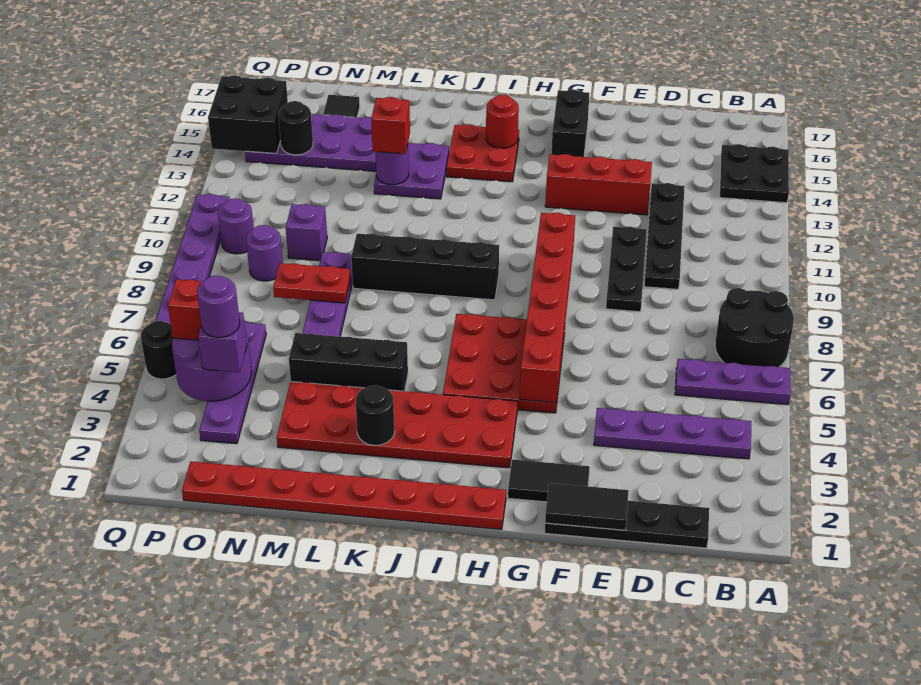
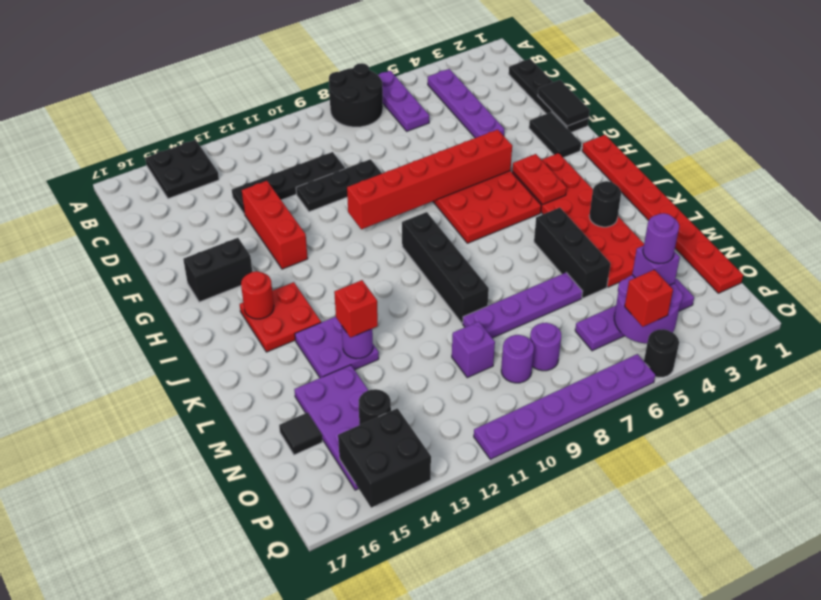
red 1x2 plate [273,263,350,303] -> red 1x2 plate moved to [512,154,567,205]
purple 1x1 round brick [218,198,254,254] -> purple 1x1 round brick moved to [530,323,561,371]

